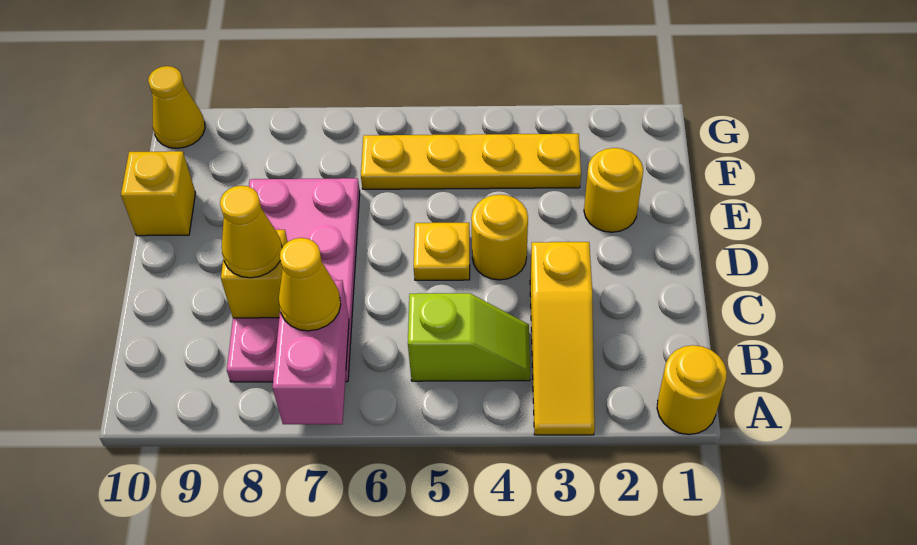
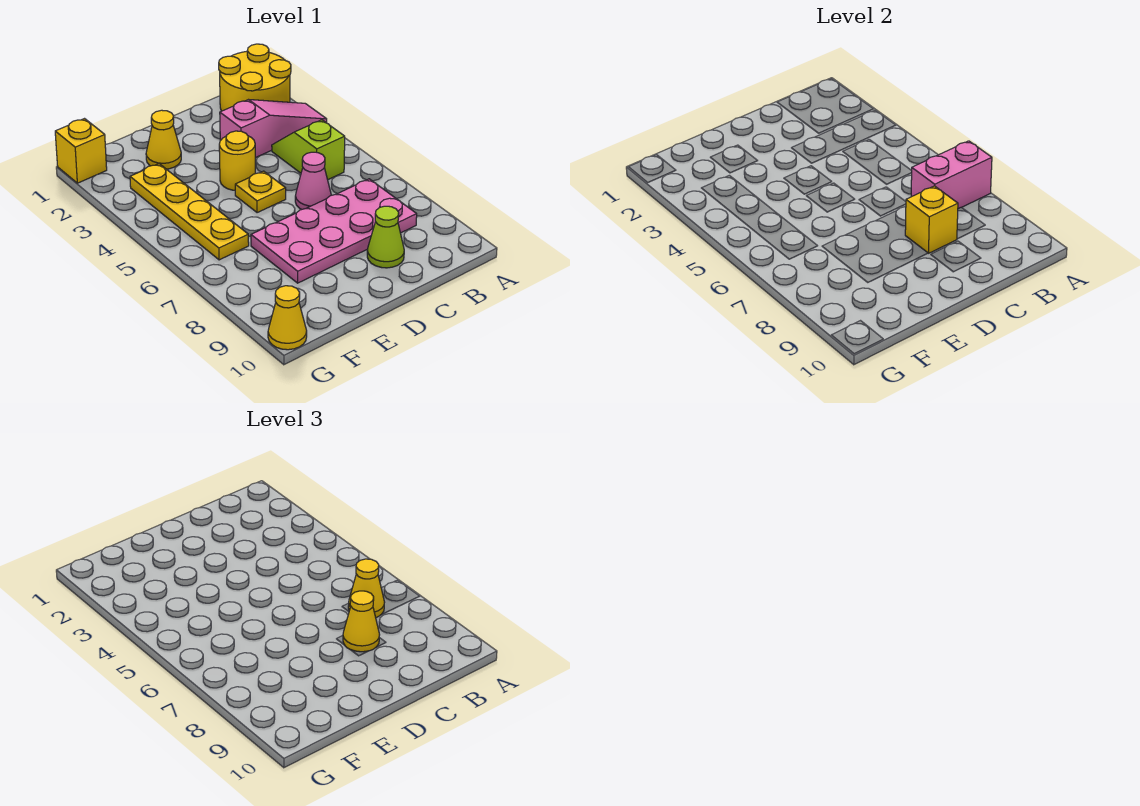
yellow 1x1 round brick [657,345,727,435] -> yellow 2x2 round brick [219,44,291,111]
yellow 1x3 slope [530,242,595,435] -> pink 1x3 slope [220,100,327,158]
none -> pink 1x1 cone [295,152,331,210]
none -> lime 1x1 cone [367,206,404,268]
yellow 1x1 round brick [584,148,643,232] -> yellow 1x1 cone [146,110,181,169]
yellow 1x1 brick [121,151,195,236] -> yellow 1x1 brick moved to [55,119,107,183]

